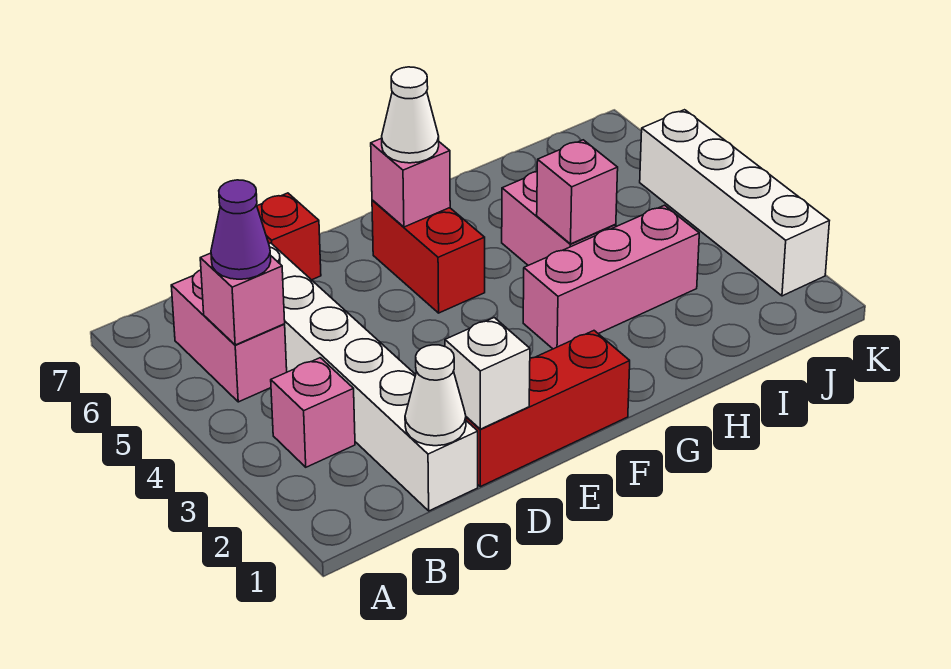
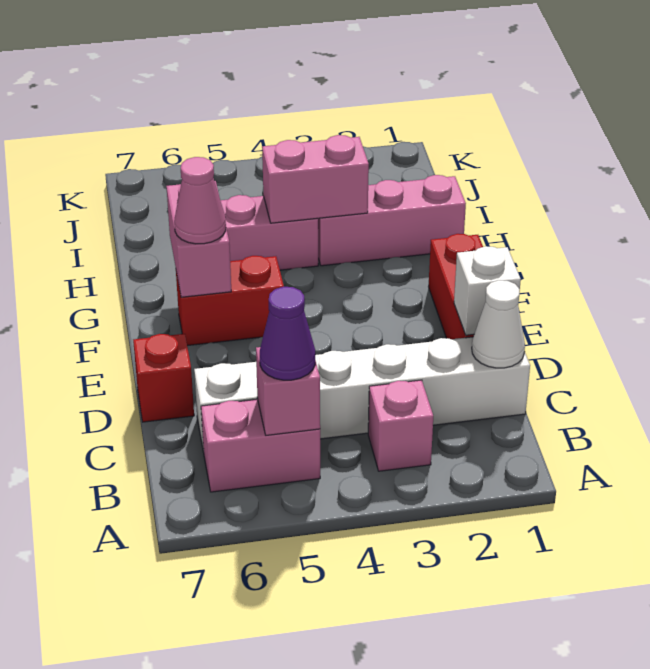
pink 1x1 brick [371,138,450,227] -> pink 1x2 brick [166,181,231,297]
white 1x1 cone [382,67,439,163] -> pink 1x1 cone [174,157,226,244]
pink 1x3 brick [523,205,699,349] -> pink 1x3 brick turned to [318,175,466,266]
pink 1x1 brick [537,140,618,244] -> pink 1x2 brick [262,135,369,223]
white 1x4 brick [640,110,829,296] -> none

